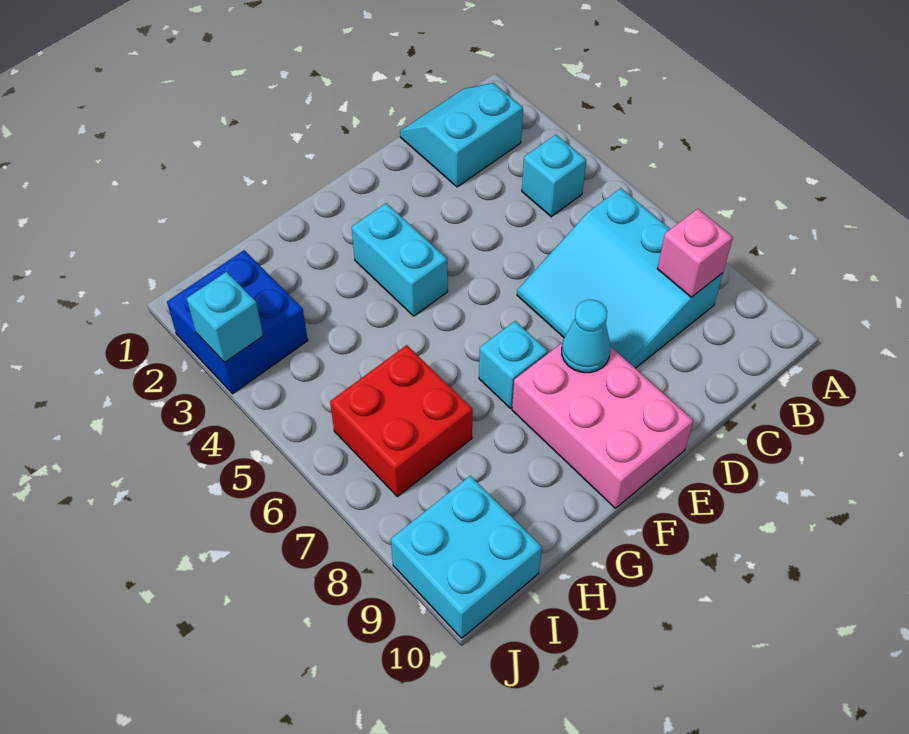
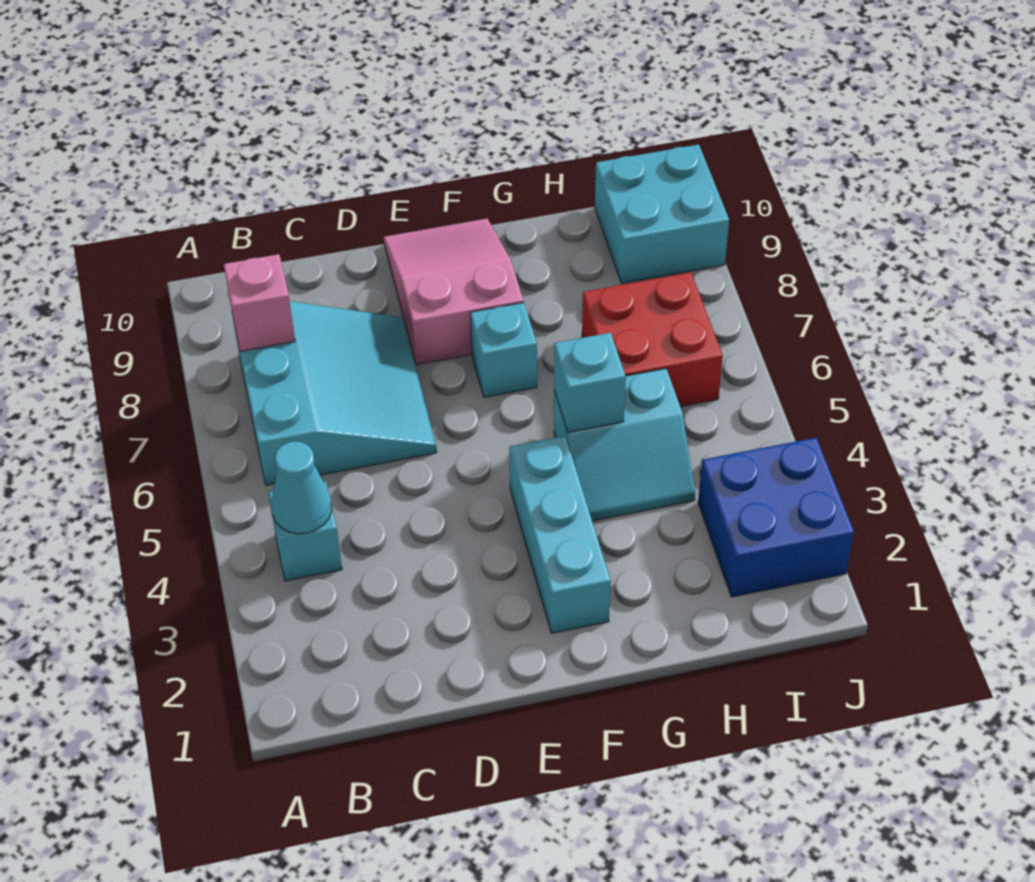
cyan 2x2 slope [400,83,523,187] -> cyan 2x2 slope moved to [554,369,695,521]
pink 2x3 brick [512,343,693,508] -> pink 2x3 slope [384,219,523,365]
cyan 1x1 cone [562,300,610,373] -> cyan 1x1 cone moved to [272,442,332,534]
cyan 1x2 brick [352,203,448,316] -> cyan 1x3 brick [509,436,611,633]
cyan 1x1 brick [187,272,263,363] -> cyan 1x1 brick moved to [554,333,626,432]

